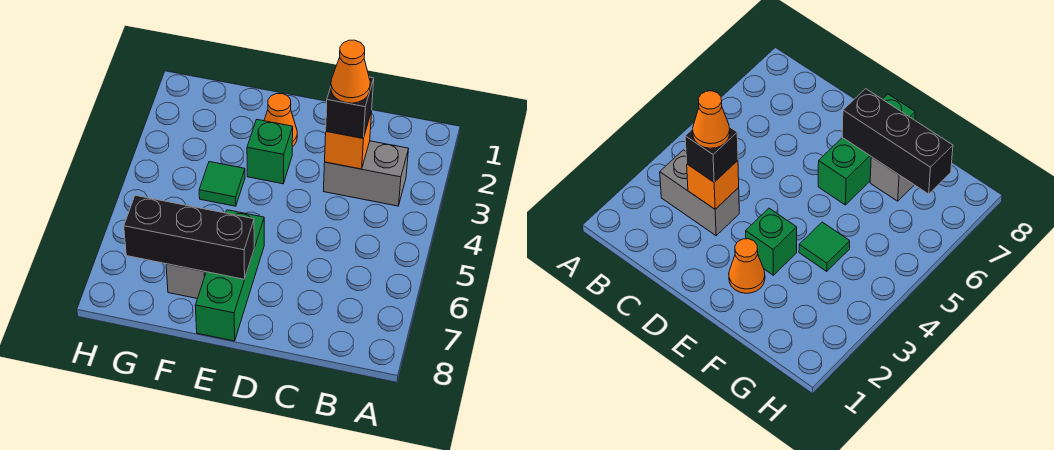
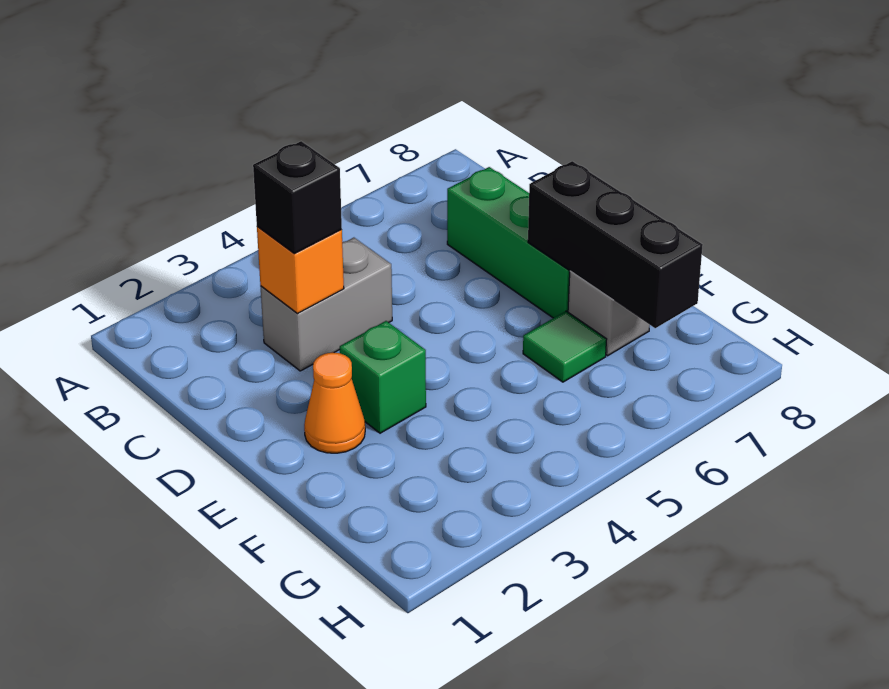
grey 1x2 brick [324,141,408,206] -> grey 1x2 brick turned to [260,238,392,371]
orange 1x1 cone [331,40,370,103] -> none
green 1x3 brick [195,210,264,341] -> green 1x3 brick turned to [447,167,570,318]
green 1x1 tile [199,162,245,206] -> green 1x1 tile moved to [523,311,607,382]

